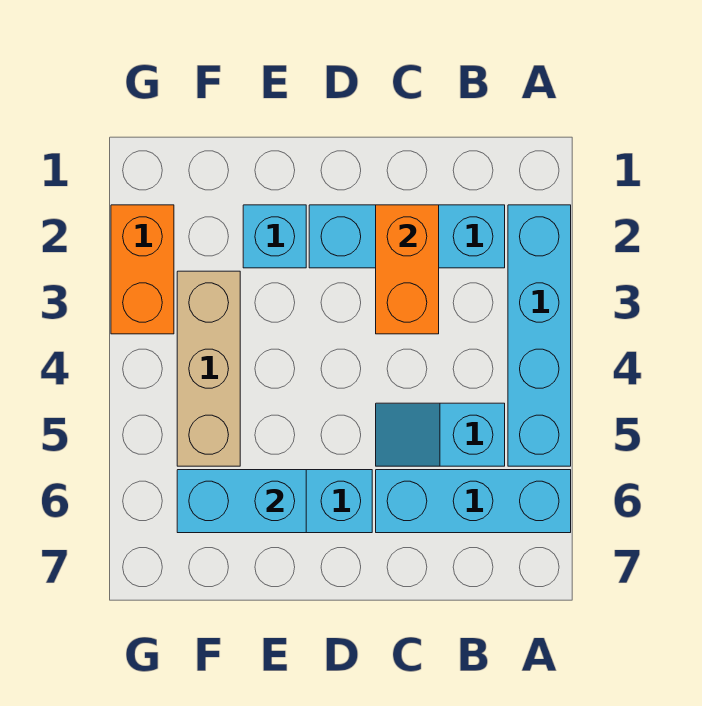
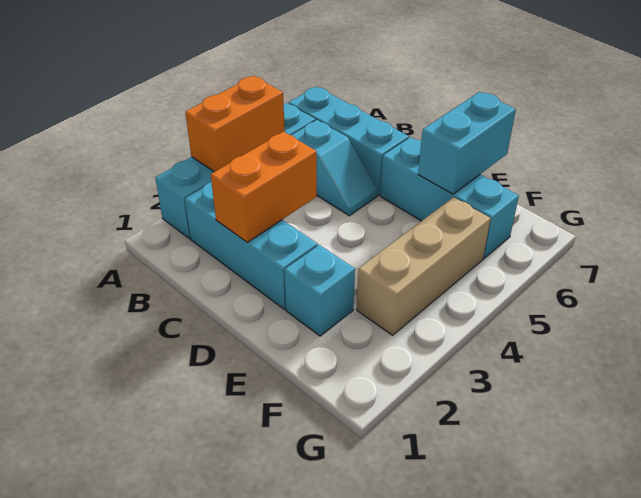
cyan 1x2 brick [177,470,306,533] -> cyan 1x2 brick turned to [418,92,516,194]
orange 1x2 brick [111,205,174,334] -> orange 1x2 brick moved to [185,76,285,172]

